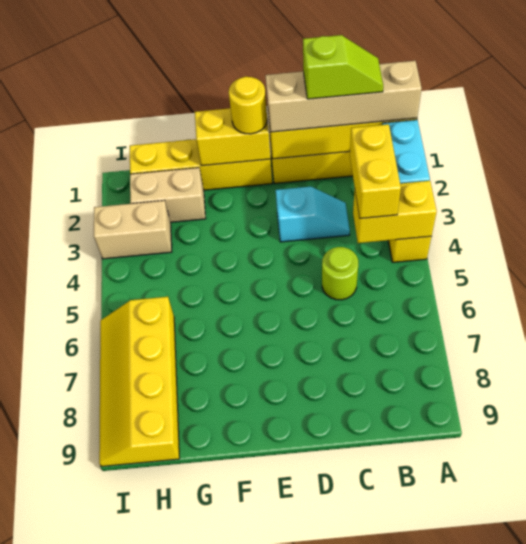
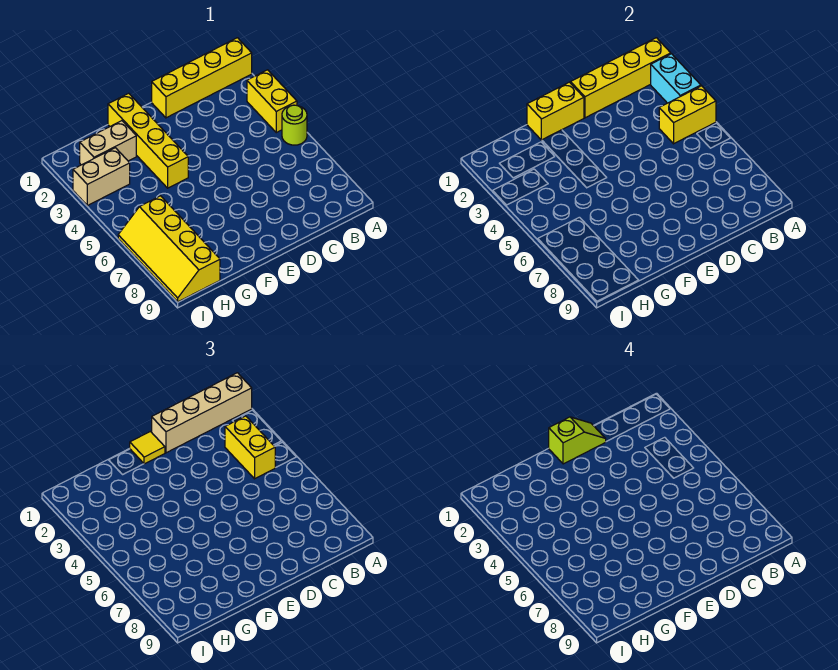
lime 1x2 slope [303,35,383,99] -> lime 1x2 slope moved to [549,417,606,464]
cyan 1x2 slope [276,187,350,242] -> none
lime 1x1 round brick [322,247,358,300] -> lime 1x1 round brick moved to [282,105,307,145]
yellow 1x4 brick [130,139,272,190] -> yellow 1x4 brick turned to [108,93,188,188]
yellow 1x1 round brick [229,77,267,134] -> yellow 1x1 tile [130,432,165,464]

